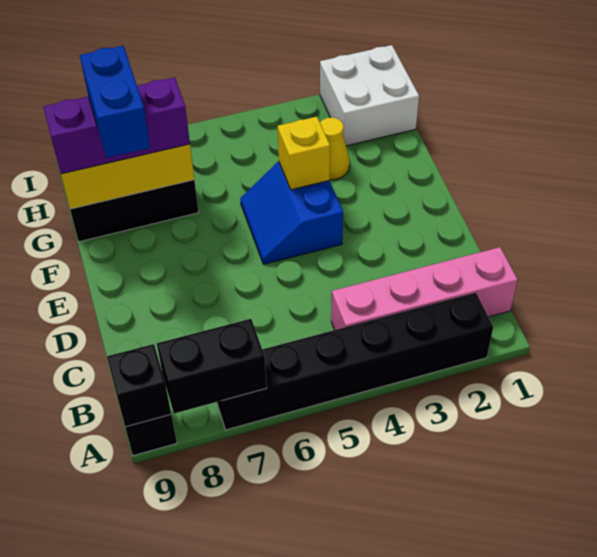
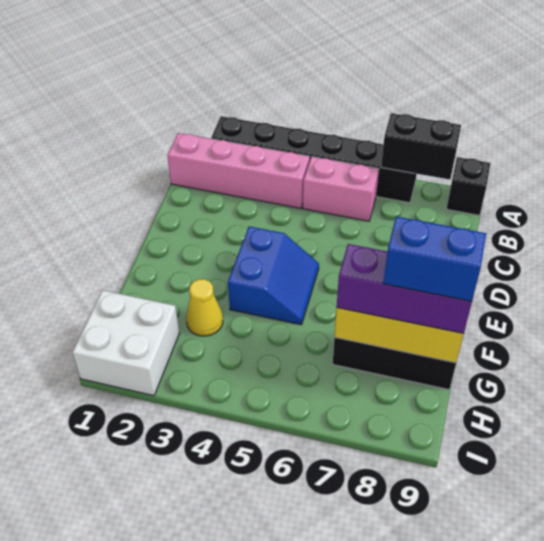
black 1x1 brick [107,344,171,427] -> none
none -> pink 1x2 brick [303,157,379,221]
yellow 1x1 brick [278,117,330,190] -> none
blue 1x2 brick [80,46,151,158] -> blue 1x2 brick turned to [383,217,486,301]

